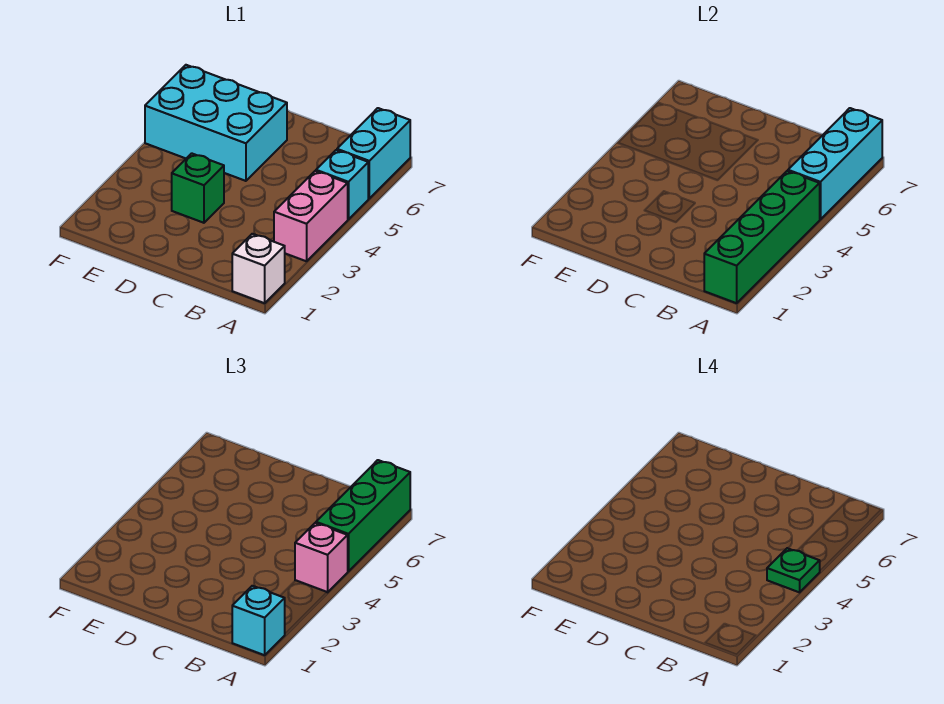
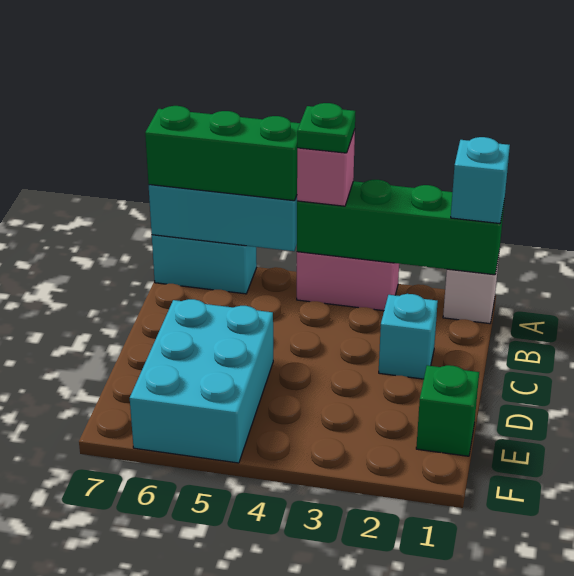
cyan 1x1 brick [316,150,368,219] -> cyan 1x1 brick moved to [379,294,438,379]
green 1x1 brick [172,153,224,223] -> green 1x1 brick moved to [416,365,479,456]

